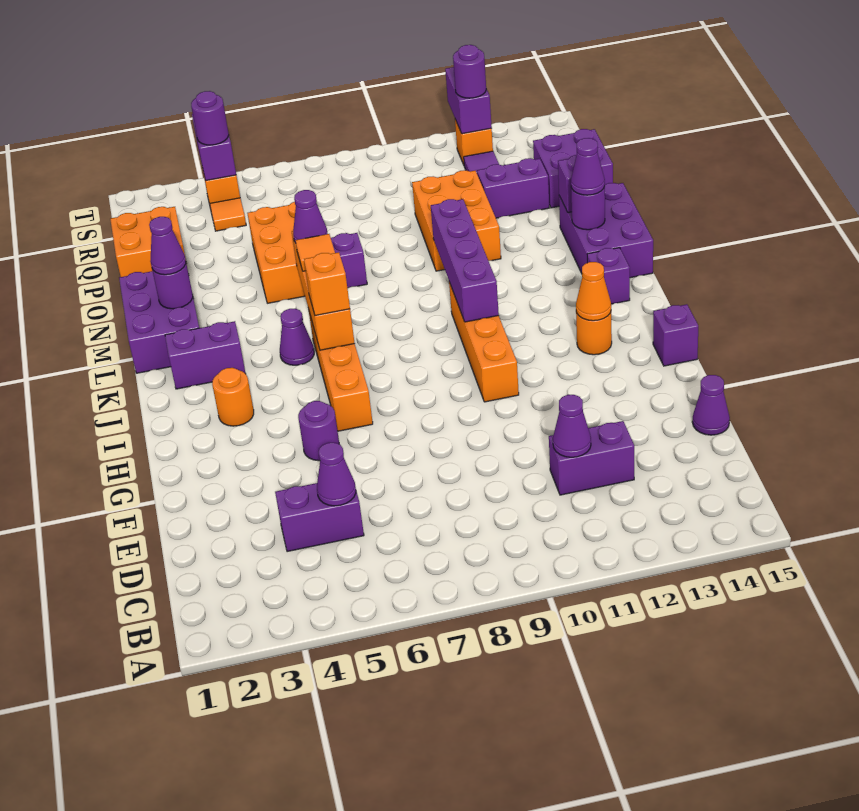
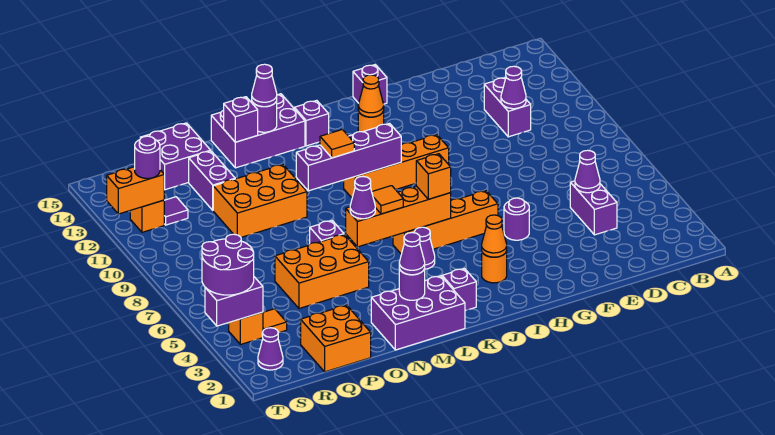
purple 1x1 cone [692,375,730,435] -> purple 1x1 cone moved to [258,328,283,370]
none -> orange 1x1 cone [482,215,507,257]
purple 1x2 brick [165,321,246,389] -> purple 1x1 brick [442,269,476,311]
none -> orange 1x1 tile [320,129,354,158]
purple 1x1 round brick [191,91,229,145] -> purple 2x2 round brick [202,234,254,295]
purple 1x2 brick [445,67,492,134] -> orange 1x2 brick [107,167,164,214]

